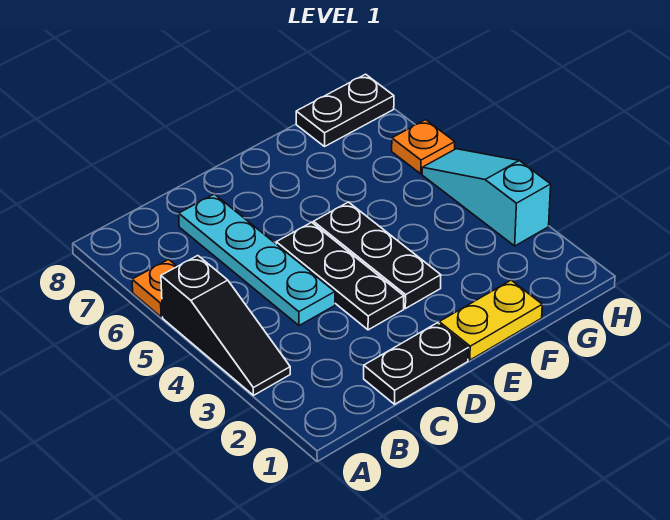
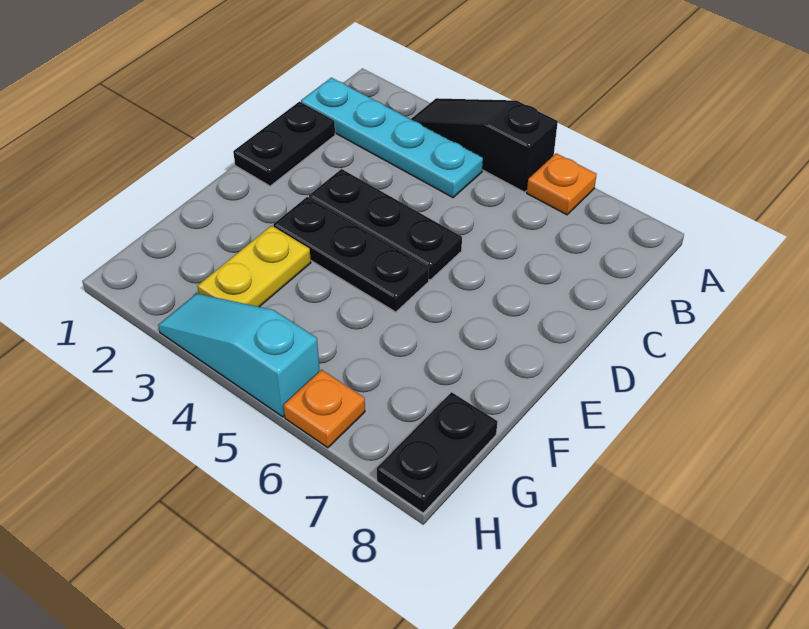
cyan 1x4 plate [179,194,335,326] -> cyan 1x4 plate moved to [301,78,483,198]
yellow 1x2 plate [439,280,542,360] -> yellow 1x2 plate moved to [198,226,311,307]
cyan 1x3 slope [422,149,551,246] -> cyan 1x3 slope turned to [158,294,320,417]

